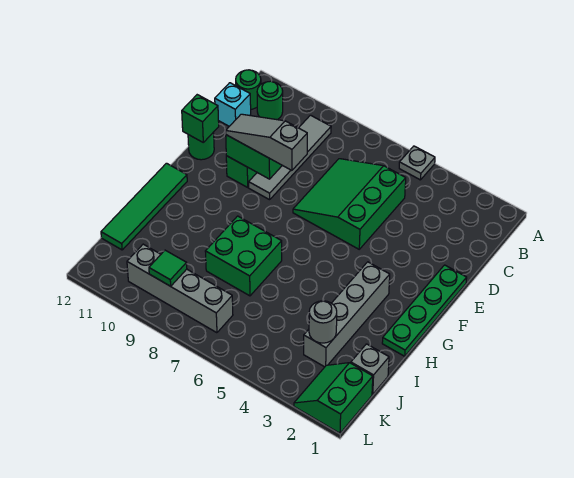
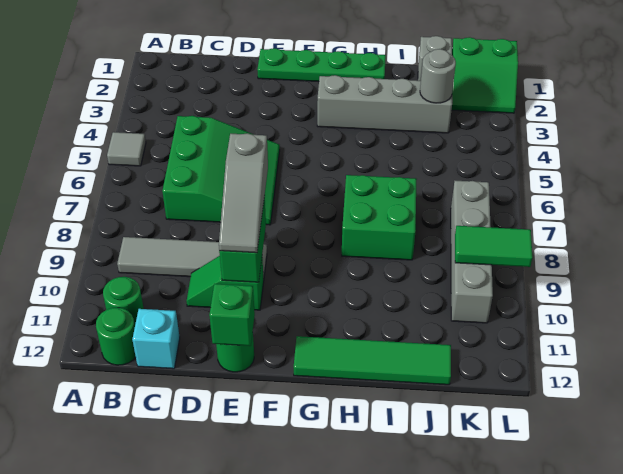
grey 1x1 plate [399,146,435,180] -> grey 1x1 tile [107,132,146,166]
green 3x3 slope [293,159,406,249] -> green 3x3 slope turned to [162,116,280,225]
green 1x1 tile [149,250,187,286] -> green 1x2 tile [455,226,532,267]

